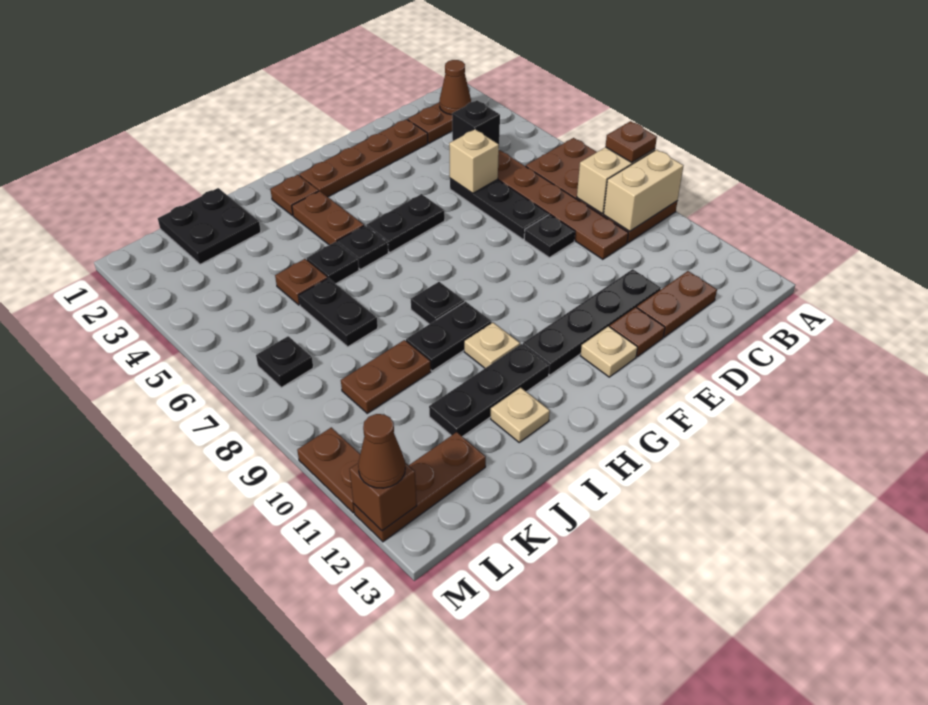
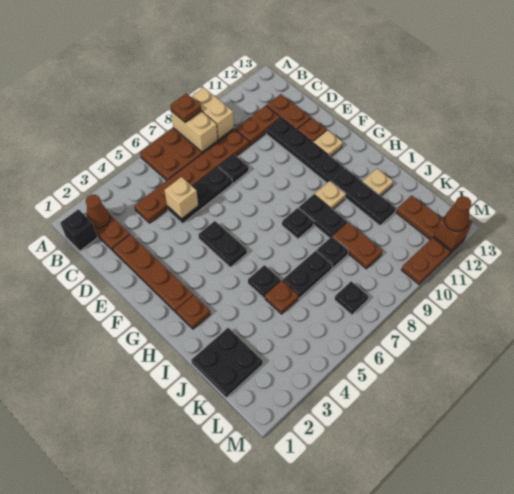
black 1x1 brick [452,100,500,144] -> black 1x1 brick moved to [60,209,98,251]
brown 1x2 plate [292,191,364,245] -> brown 1x2 plate moved to [235,106,280,145]
black 1x1 plate [337,225,388,270] -> black 1x1 plate moved to [316,237,349,268]

